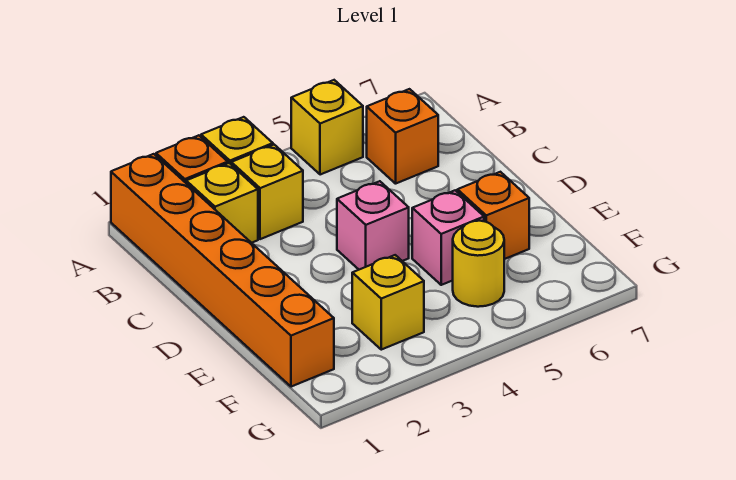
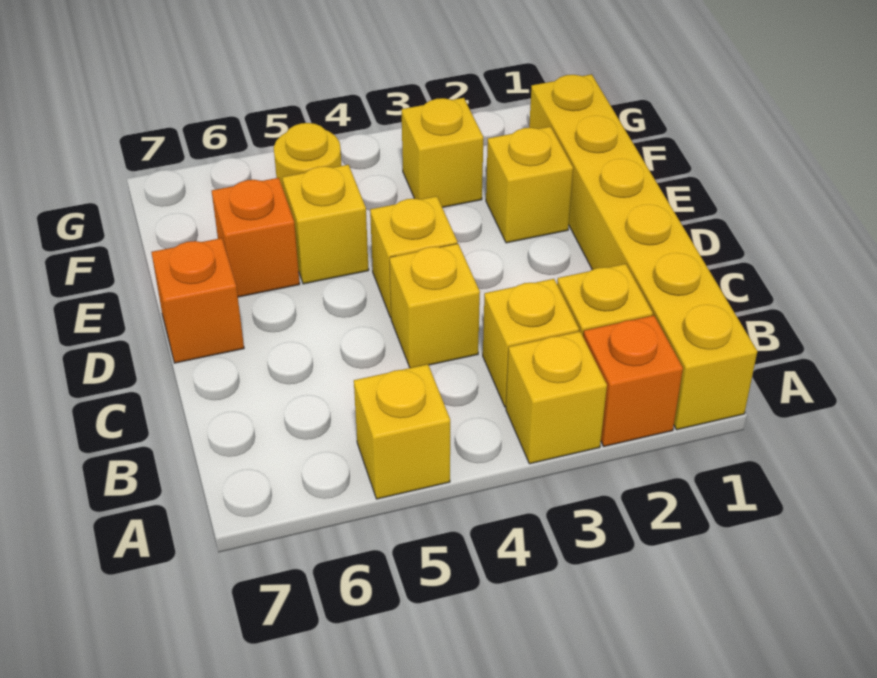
orange 1x6 brick [111,154,334,387] -> yellow 1x6 brick [529,74,757,430]
orange 1x1 brick [367,89,438,184] -> orange 1x1 brick moved to [151,238,244,363]
none -> yellow 1x1 brick [390,244,480,368]
pink 1x1 brick [337,181,409,270] -> yellow 1x1 brick [370,196,457,318]
none -> yellow 1x1 brick [486,127,573,243]
pink 1x1 brick [412,190,484,285] -> yellow 1x1 brick [282,165,369,284]

